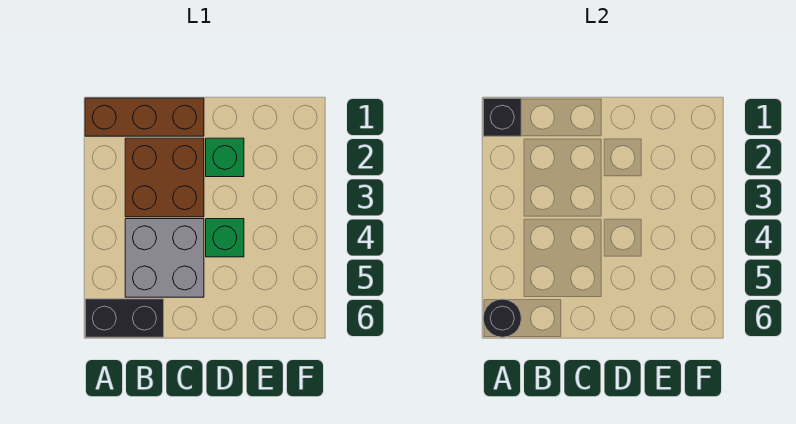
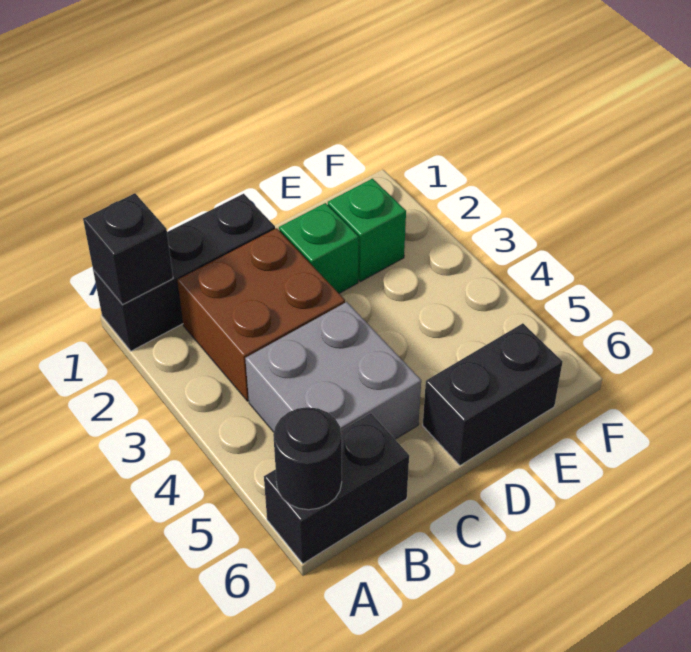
brown 1x3 brick [85,98,204,136] -> black 1x3 brick [93,194,275,351]
green 1x1 brick [206,219,244,257] -> green 1x1 brick moved to [328,179,406,282]
none -> black 1x2 brick [423,323,562,466]

